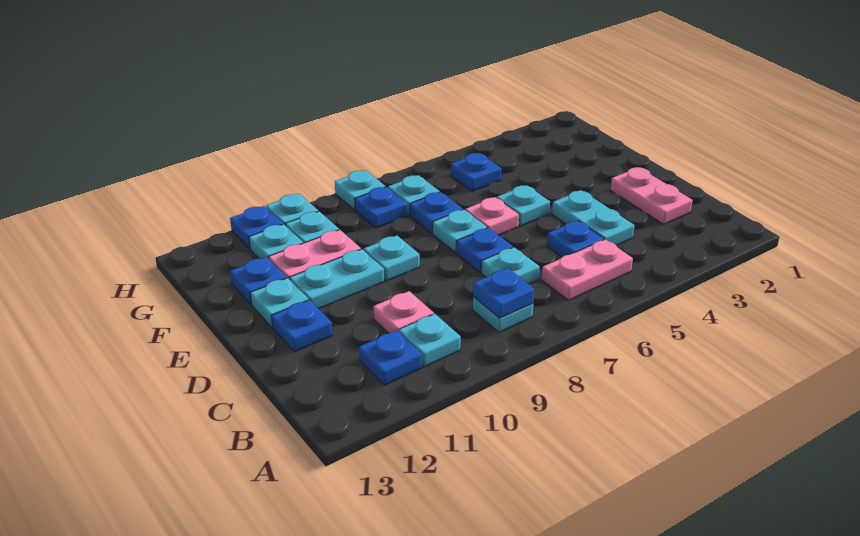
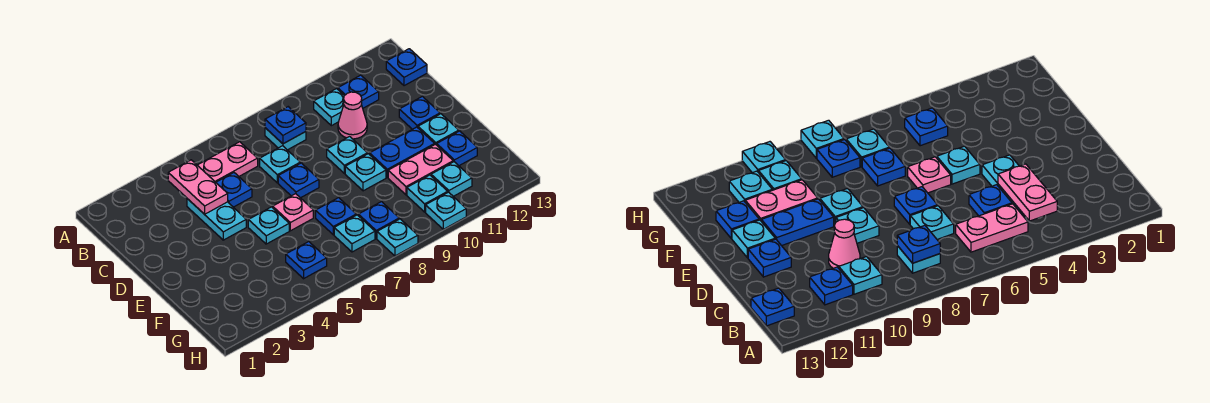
pink 1x2 plate [611,167,693,224] -> pink 1x2 plate moved to [168,160,228,214]
pink 1x1 plate [374,291,434,334] -> pink 1x1 cone [338,92,367,139]
cyan 1x1 plate [433,210,487,253] -> cyan 1x1 plate moved to [327,136,367,174]
cyan 1x2 plate [289,249,384,309] -> blue 1x2 plate [370,127,435,177]
blue 1x1 plate [230,206,283,249] -> blue 1x1 plate moved to [386,49,427,86]

